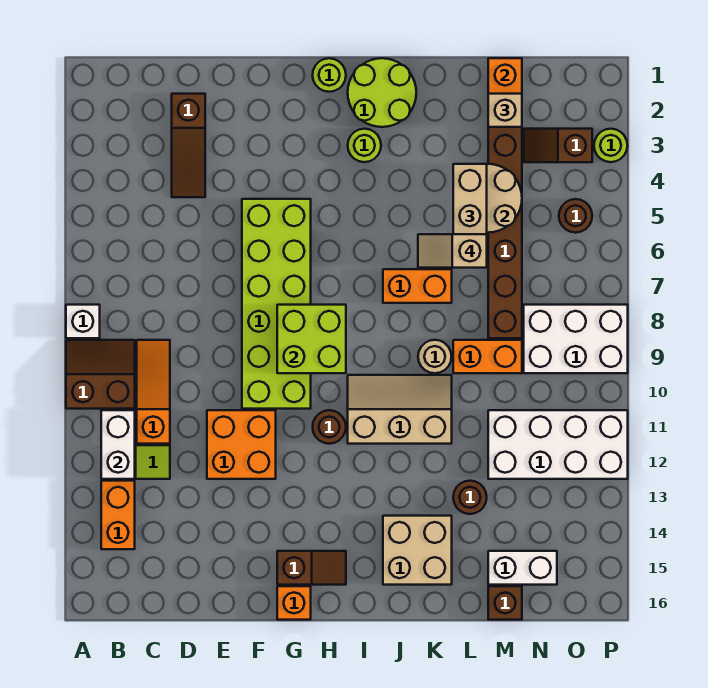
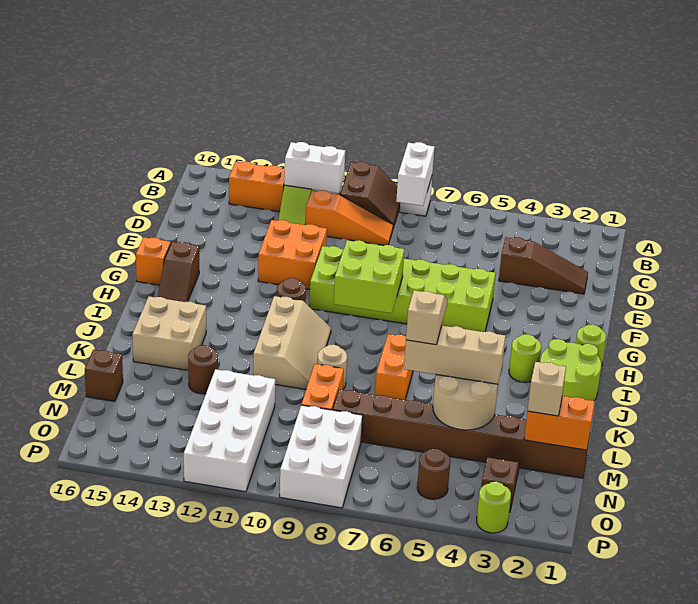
brown 1x3 slope [172,94,205,197] -> brown 1x3 slope turned to [499,237,588,294]
white 1x2 brick [488,551,557,585] -> white 1x2 brick moved to [396,142,435,206]

